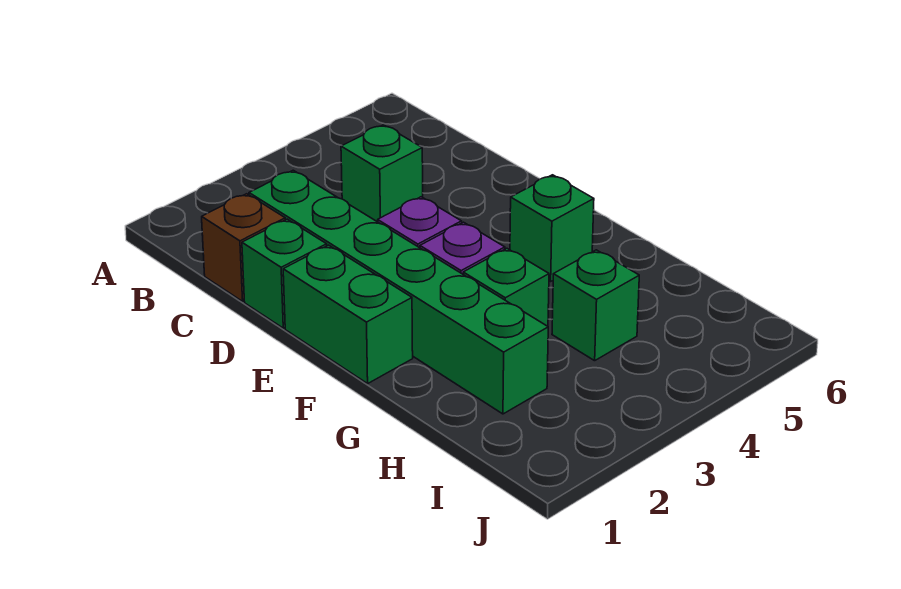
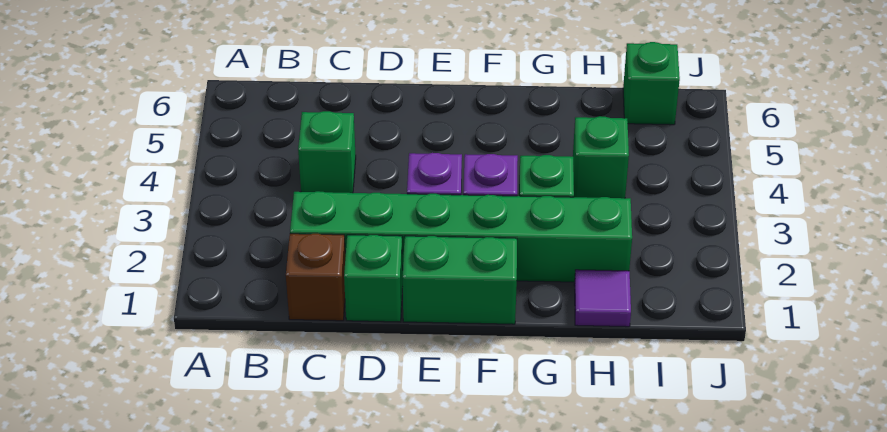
green 1x1 brick [510,175,594,281] -> green 1x1 brick moved to [623,42,680,125]
none -> purple 1x1 tile [574,270,631,327]

